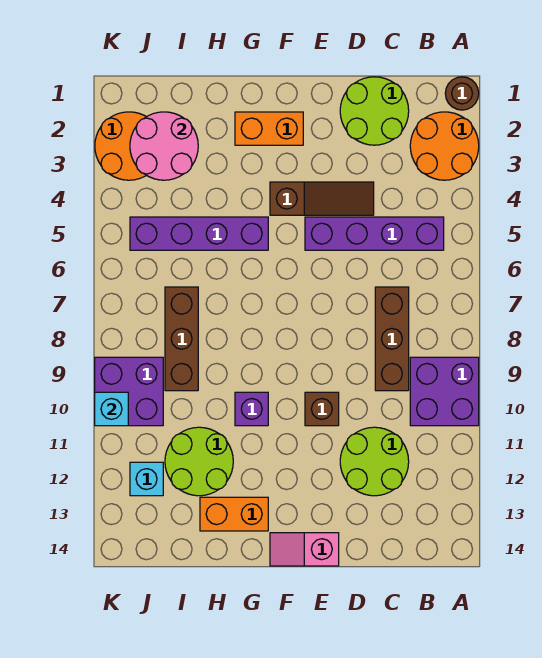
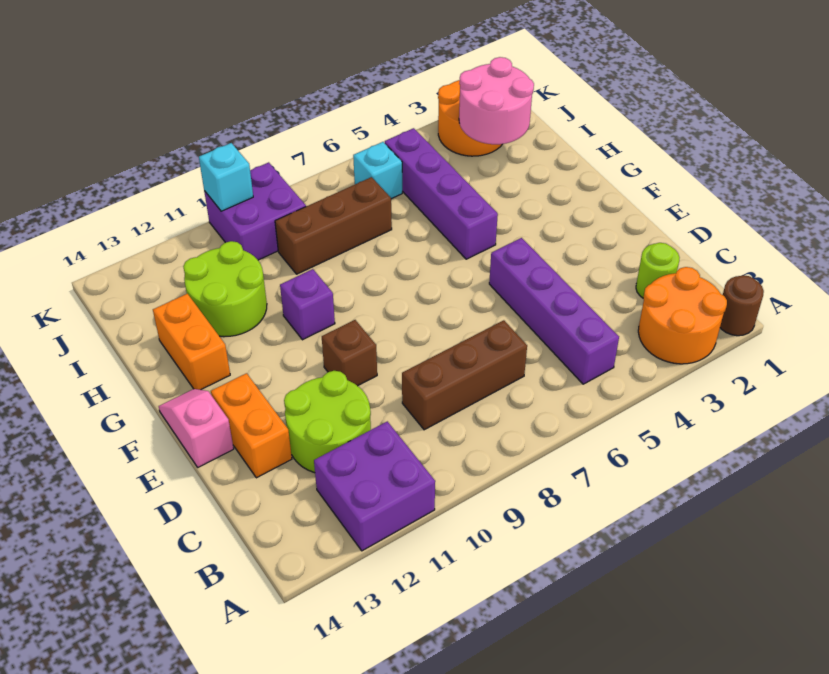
purple 2x2 brick [410,357,479,426] -> purple 2x2 brick moved to [314,421,435,551]
lime 2x2 round brick [340,77,409,145] -> lime 1x1 round brick [636,243,680,298]
brown 1x3 slope [270,182,374,215] -> none
orange 1x2 brick [235,112,303,145] -> orange 1x2 brick moved to [211,373,292,478]
cyan 1x1 brick [130,462,163,496] -> cyan 1x1 brick moved to [353,142,402,199]

